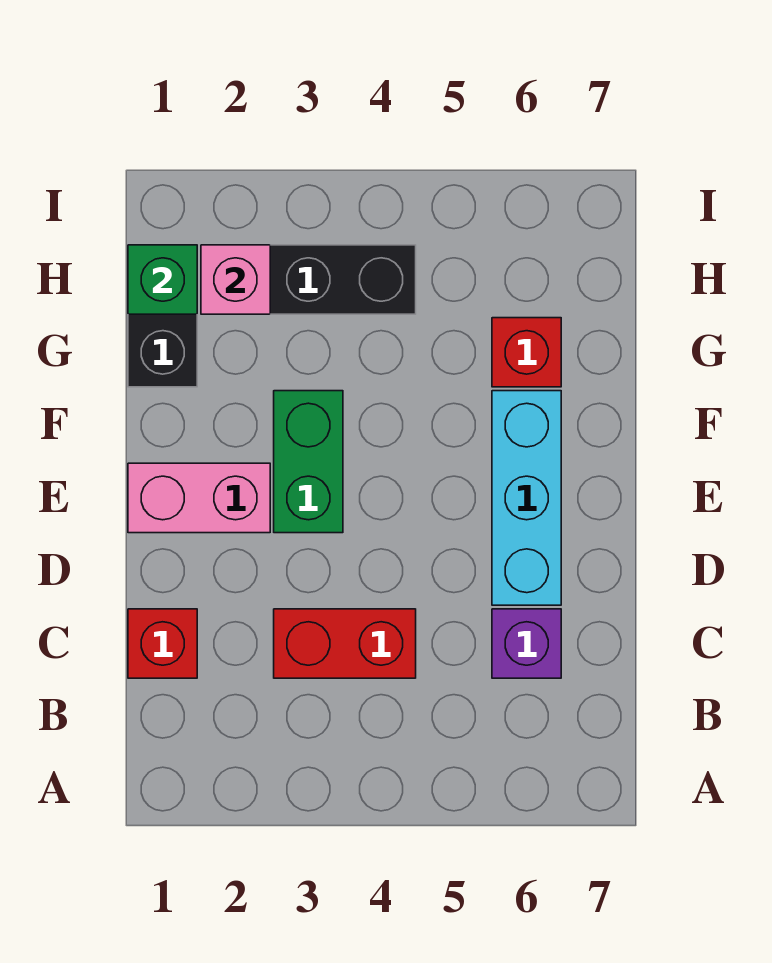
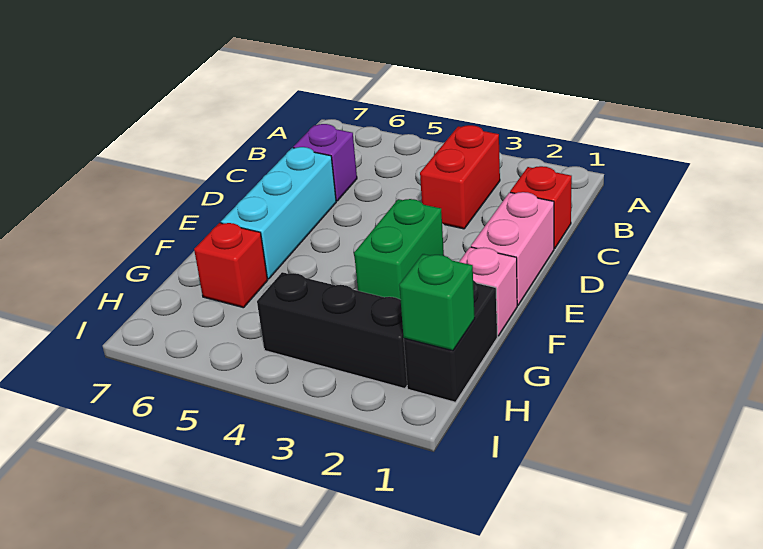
red 1x2 brick [274,609,416,678] -> red 1x2 brick turned to [420,125,500,229]
pink 1x2 brick [128,463,270,533] -> pink 1x2 brick turned to [471,192,554,305]
pink 1x1 brick [201,245,270,314] -> pink 1x1 brick moved to [459,247,517,336]

